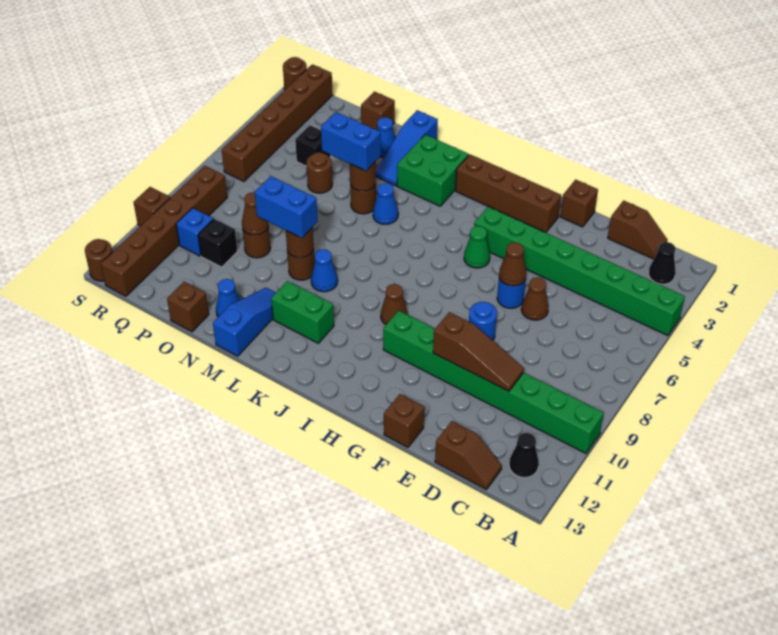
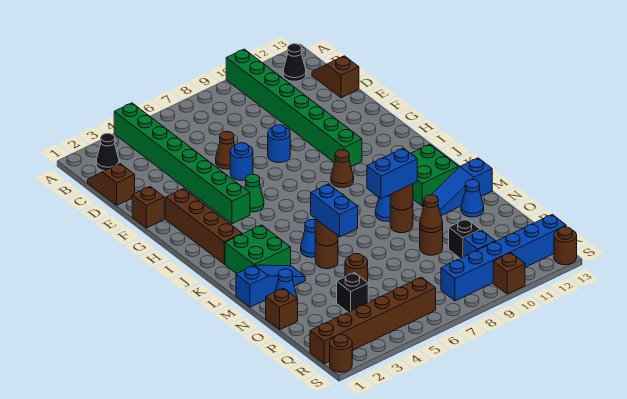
brown 1x3 slope [433,312,524,391] -> none
brown 1x1 cone [499,242,526,286] -> none
brown 1x1 brick [384,394,424,447] -> none
green 1x2 brick [271,281,334,343] -> green 2x2 brick [411,144,459,206]
blue 1x2 brick [254,176,318,238] -> blue 1x2 brick turned to [367,148,417,199]
brown 1x1 brick [167,282,209,332] -> none
brown 1x6 brick [101,166,227,296] -> blue 1x6 brick [441,215,566,301]

